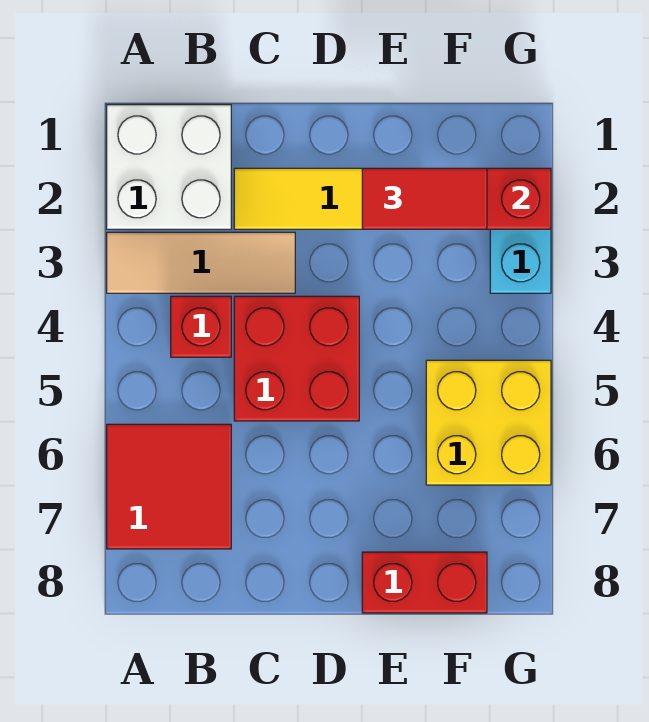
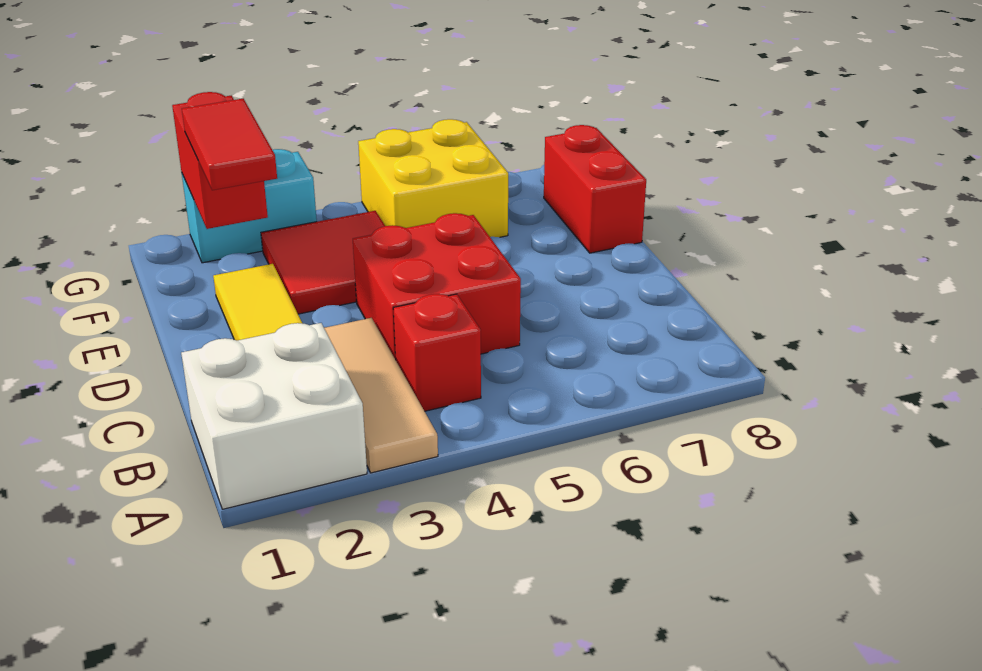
red 2x2 tile [107,424,231,549] -> red 2x2 tile moved to [261,211,385,314]

